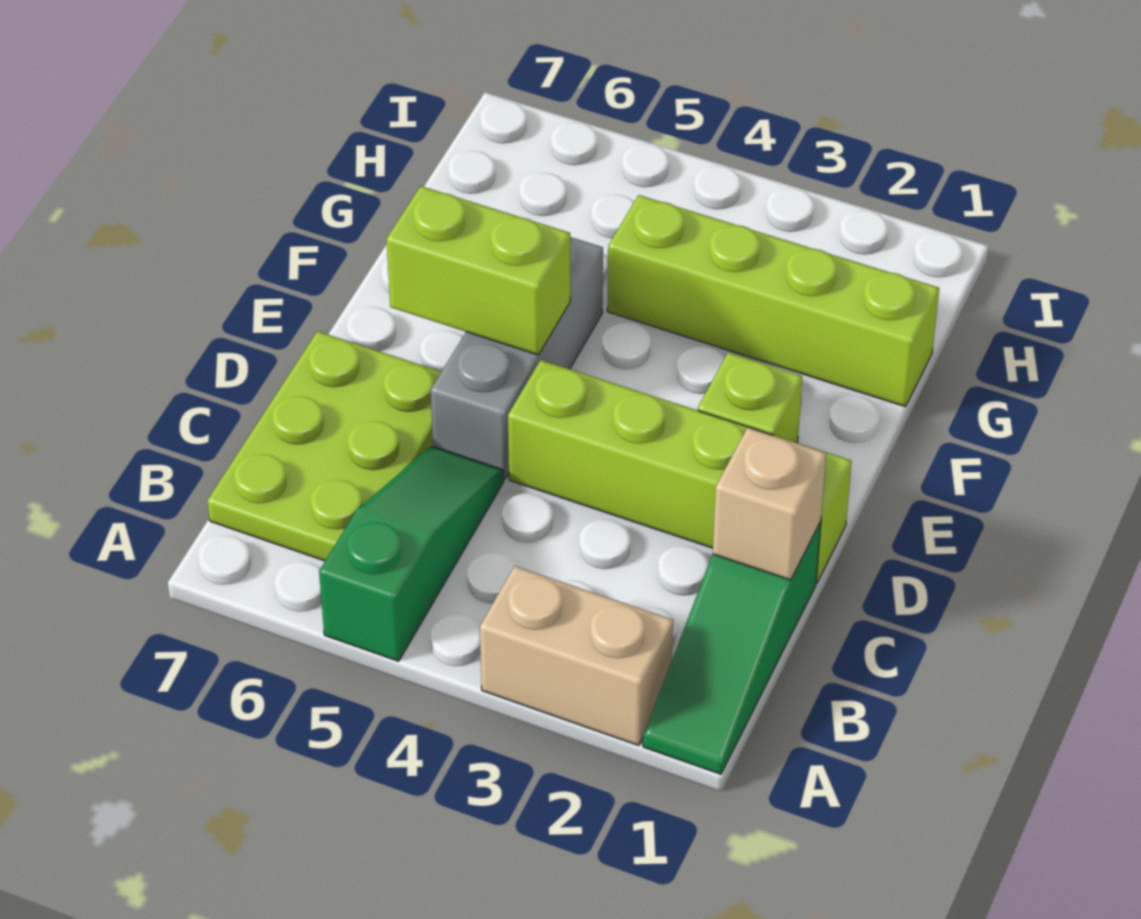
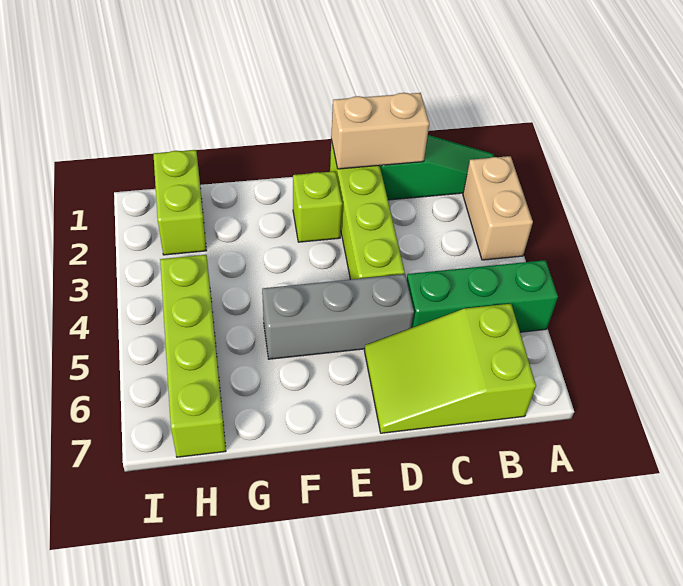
green 1x3 slope [319,446,504,661] -> green 1x3 brick [407,260,558,332]
lime 2x3 plate [207,331,441,561] -> lime 2x3 slope [364,304,536,433]
tan 1x1 brick [713,428,826,580] -> tan 1x2 brick [331,93,429,169]
lime 1x2 brick [387,186,570,355] -> lime 1x2 brick moved to [153,150,207,255]
lime 1x4 brick [607,195,939,407] -> lime 1x4 brick moved to [160,255,226,457]

